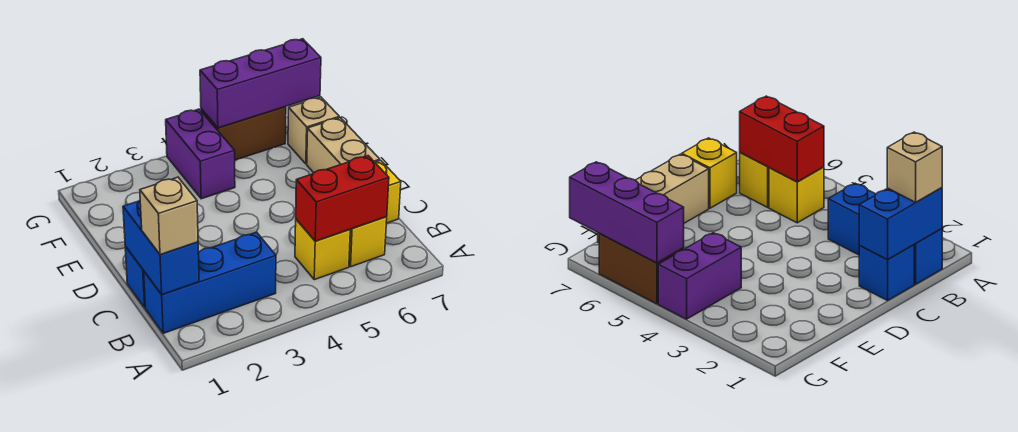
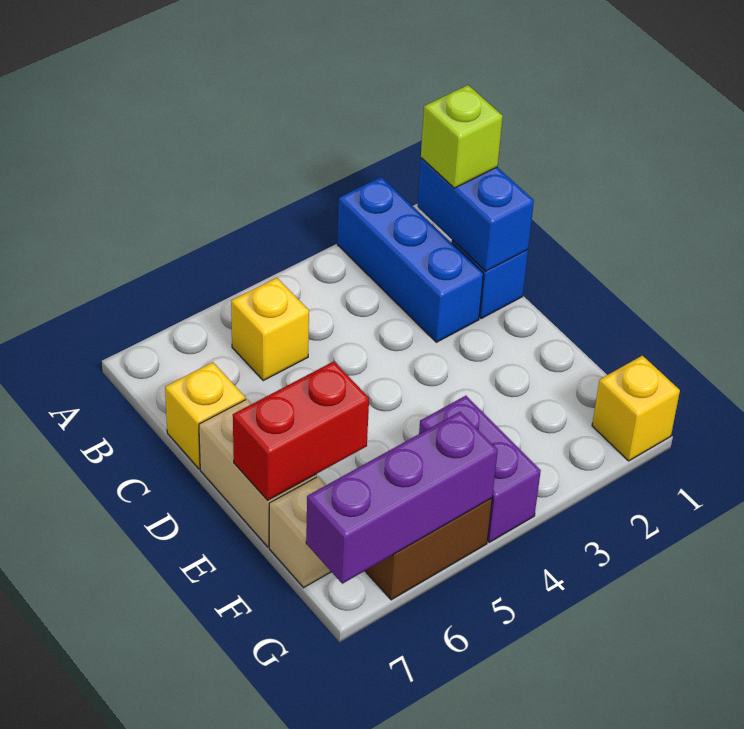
blue 1x3 brick [144,232,276,333] -> blue 1x3 brick turned to [337,177,483,342]
tan 1x1 brick [140,177,198,255] -> lime 1x1 brick [421,85,503,188]
red 1x2 brick [296,156,389,241] -> red 1x2 brick moved to [233,361,369,500]
yellow 1x1 brick [349,217,387,267] -> yellow 1x1 brick moved to [592,356,680,461]

